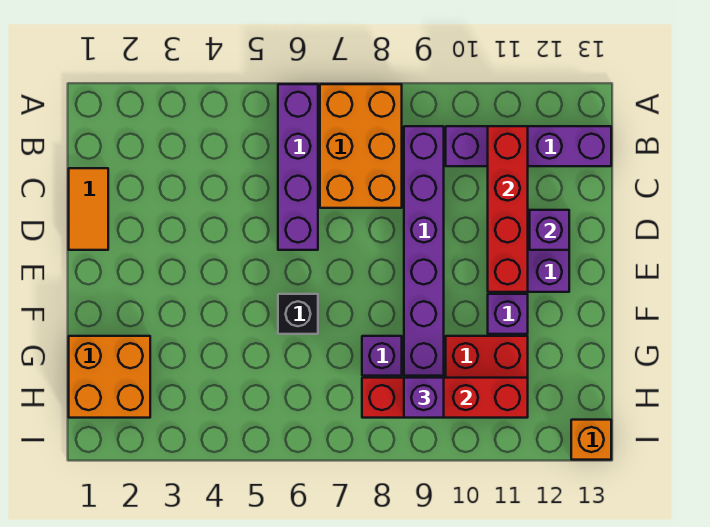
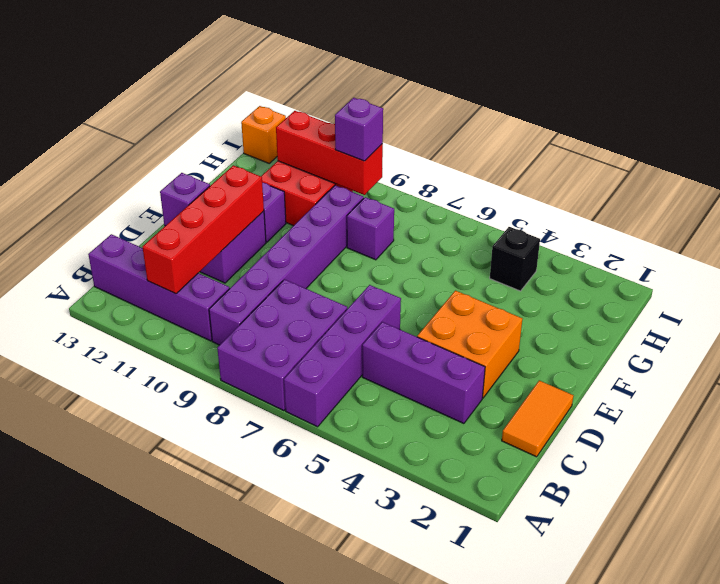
orange 2x3 brick [320,84,402,208] -> purple 2x3 brick [217,279,347,411]
none -> purple 1x3 brick [362,322,485,424]
black 1x1 brick [278,294,318,334] -> black 1x1 brick moved to [490,227,540,291]
orange 2x2 brick [69,336,150,418] -> orange 2x2 brick moved to [417,291,522,398]
red 1x4 brick [362,378,528,418] -> red 1x3 brick [276,111,383,195]

